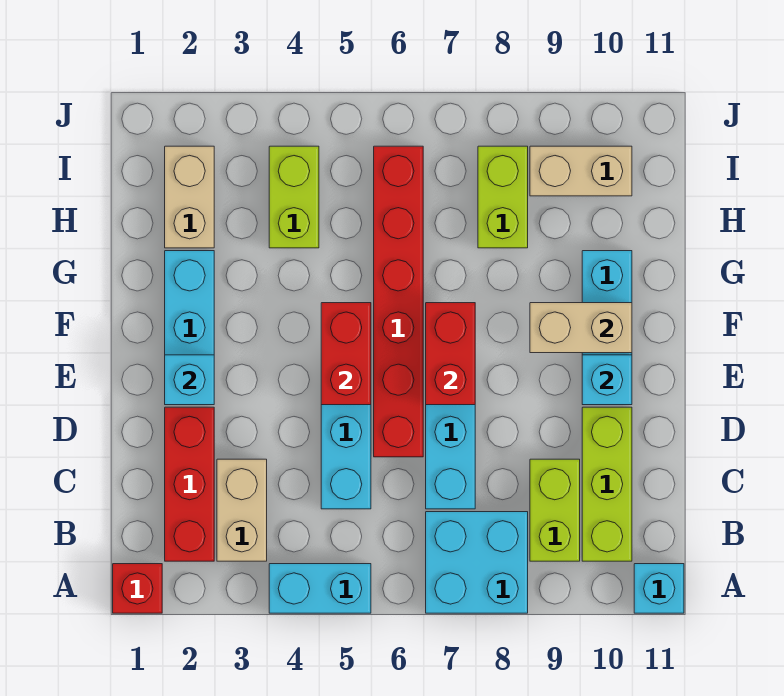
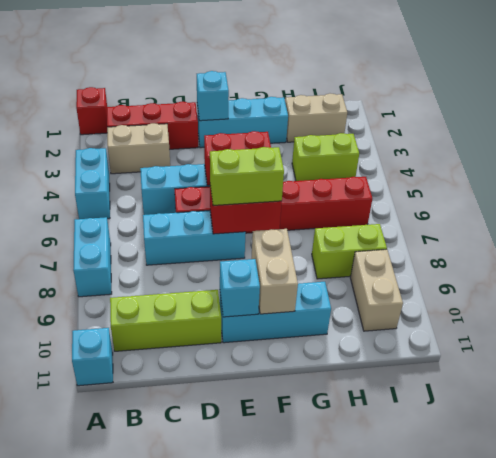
cyan 2x2 brick [426,512,528,613] -> cyan 1x2 brick [73,217,112,297]
lime 1x2 brick [530,459,580,561] -> lime 1x2 brick moved to [210,147,284,206]

